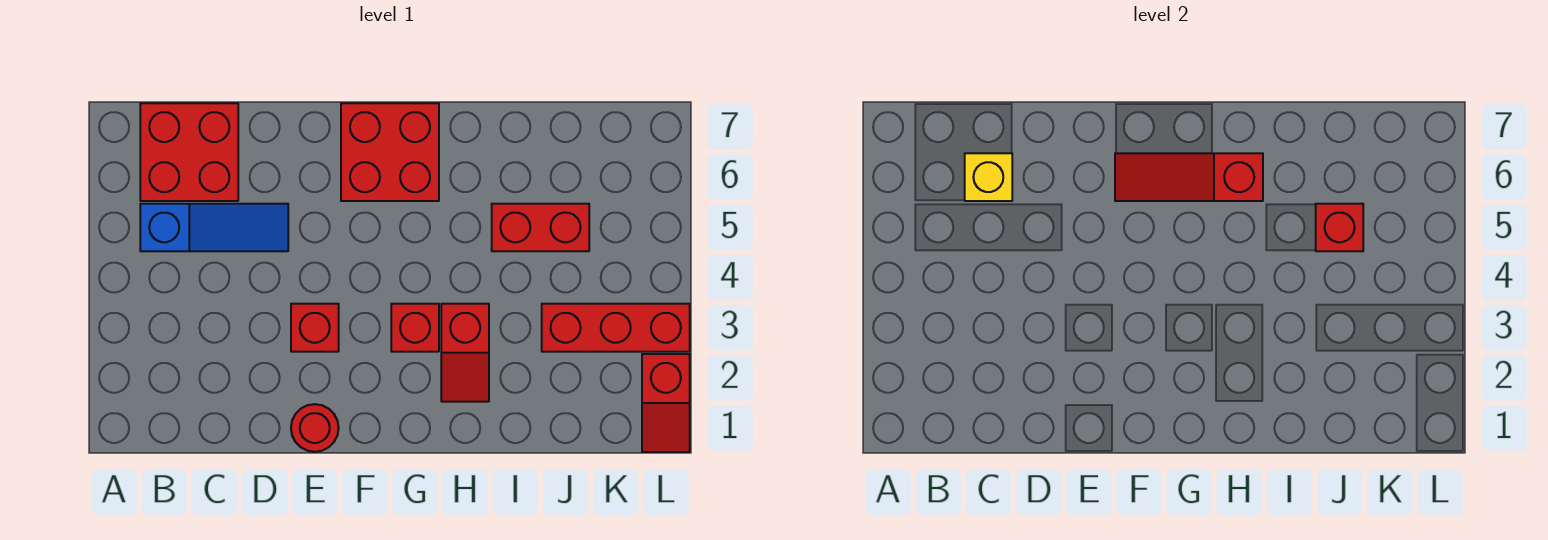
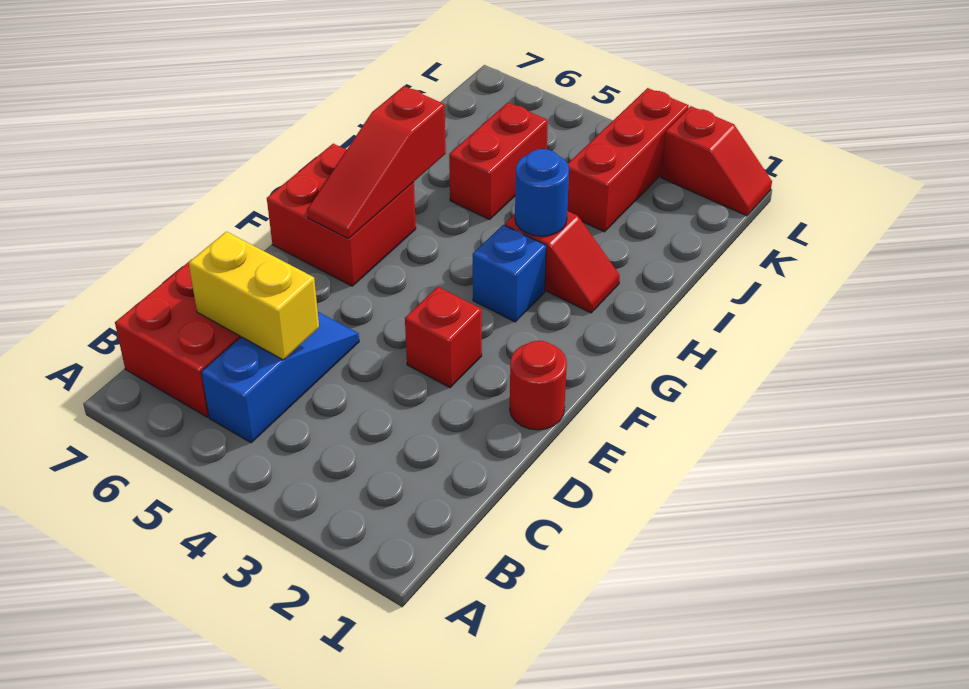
yellow 1x1 brick [965,153,1012,201] -> yellow 1x2 brick [189,232,319,360]
red 1x1 brick [391,304,439,352] -> blue 1x1 brick [473,225,546,322]
none -> blue 1x1 round brick [515,149,569,236]
red 1x1 brick [1316,204,1363,251] -> none

